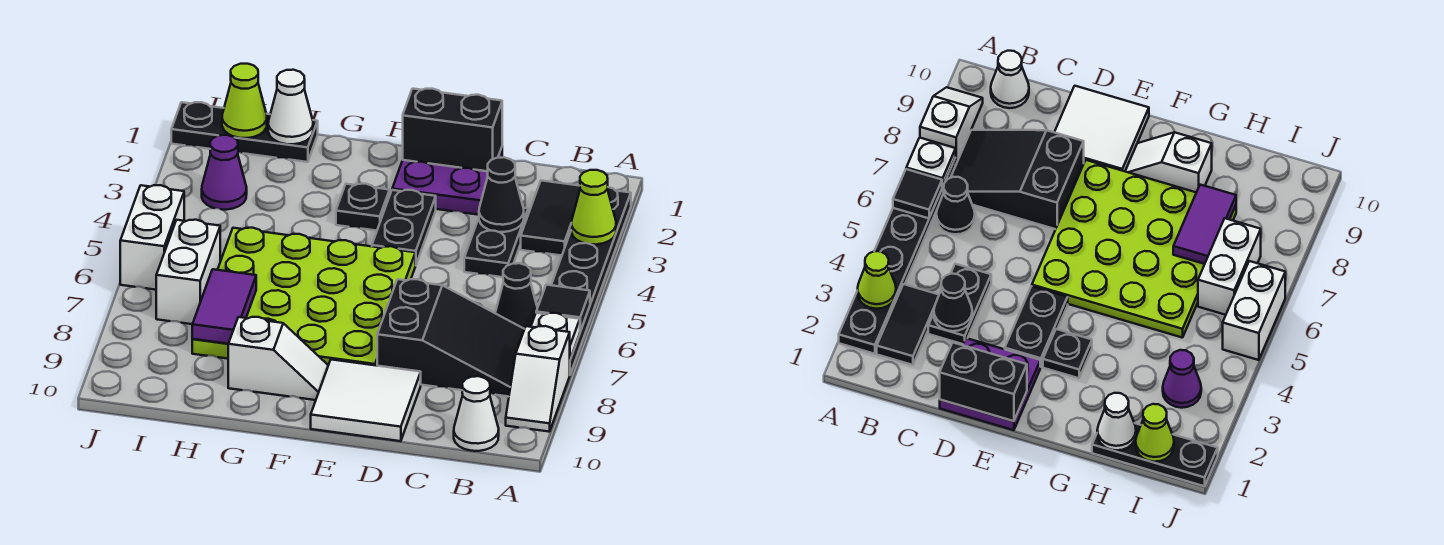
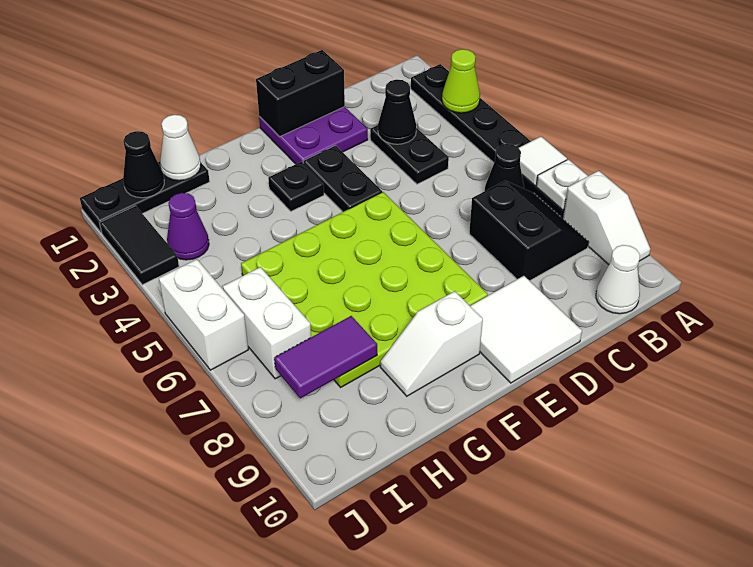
black 1x1 tile [536,285,590,331] -> white 1x1 tile [519,137,567,186]
black 1x2 tile [521,181,580,256] -> black 1x2 tile moved to [100,206,179,285]
black 2x3 slope [377,279,524,397] -> black 2x2 slope [469,181,589,281]
white 1x2 slope [228,317,328,400] -> white 1x2 slope turned to [380,291,483,396]
purple 1x2 tile [192,269,256,344] -> purple 1x2 tile turned to [274,316,377,398]
lime 1x1 cone [222,64,267,138] -> black 1x1 cone [123,131,164,198]

